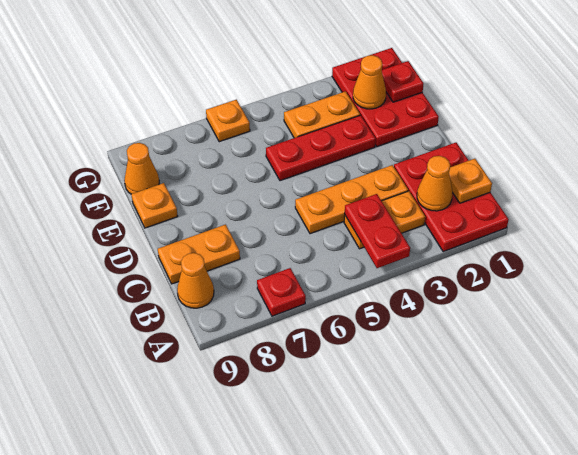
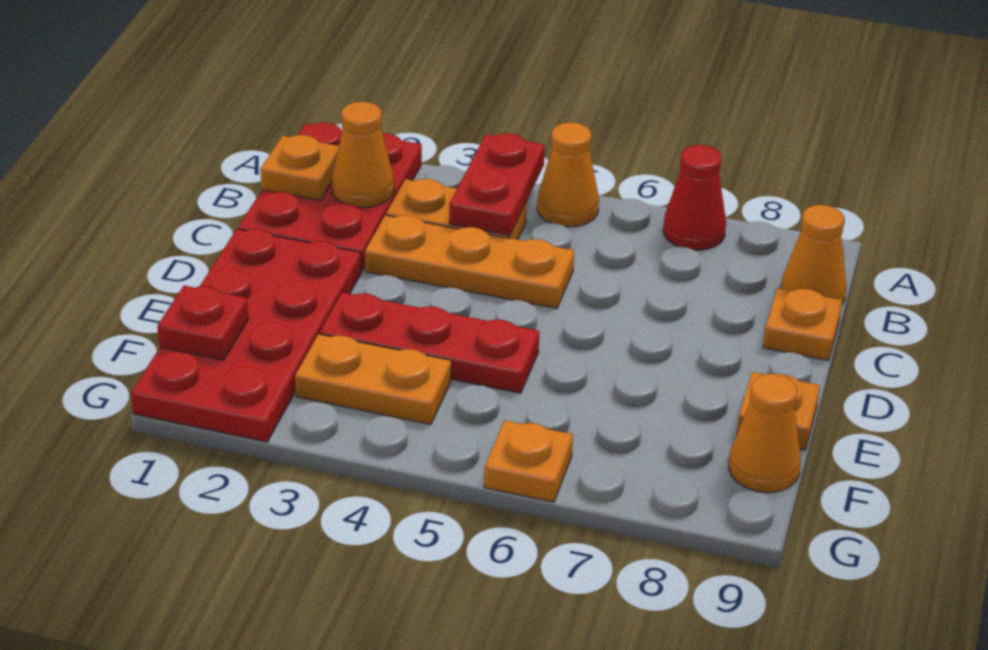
red 1x1 plate [257,268,306,316] -> red 1x1 cone [663,145,726,250]
orange 1x2 plate [158,225,240,284] -> orange 1x1 plate [763,288,842,361]
red 2x3 plate [332,48,439,146] -> red 2x4 plate [131,229,361,442]
orange 1x1 cone [353,55,386,109] -> orange 1x1 cone moved to [537,122,599,227]

